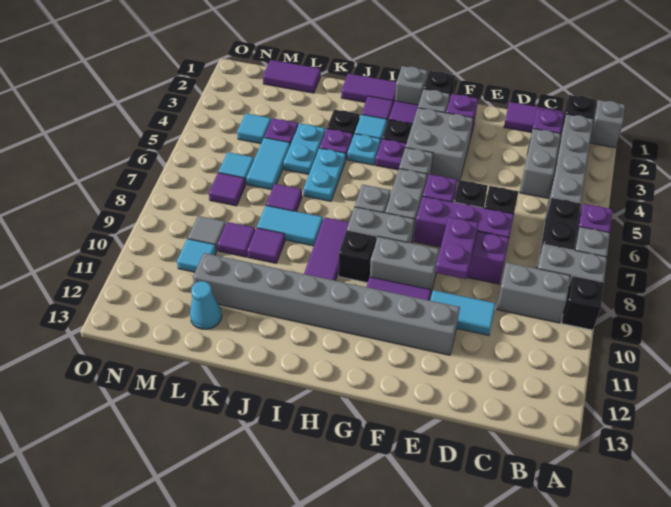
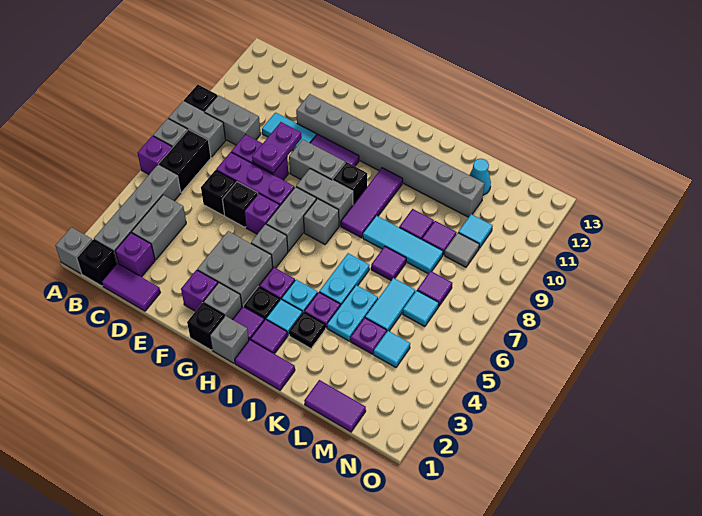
cyan 1x2 tile [257,206,323,246] -> cyan 1x3 tile [363,216,443,273]

